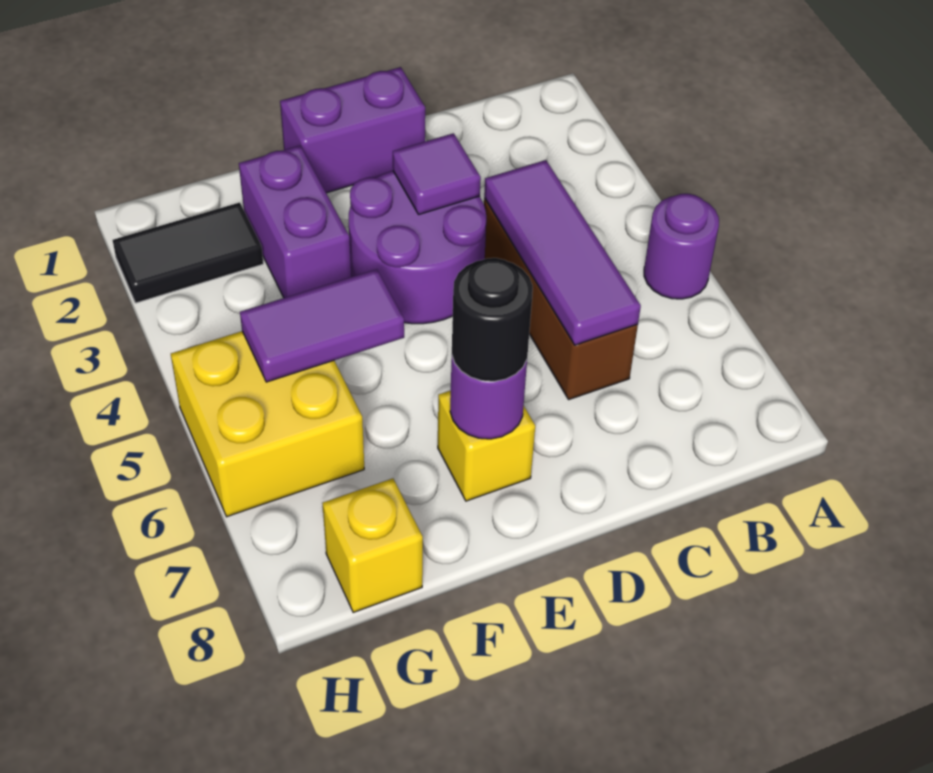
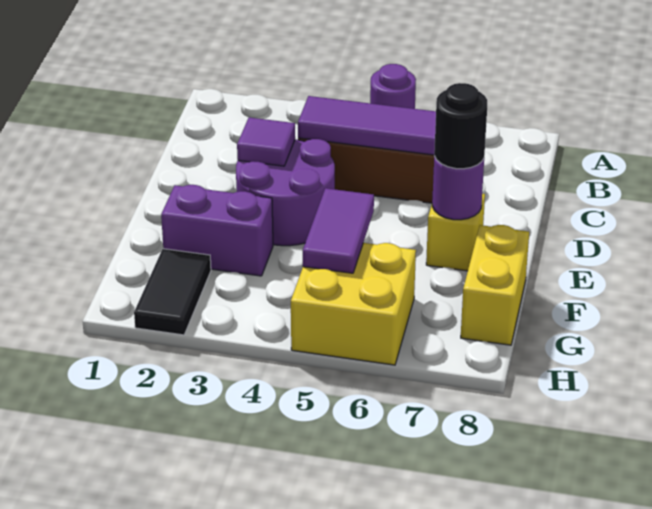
purple 1x2 brick [280,67,425,193] -> none
yellow 1x1 brick [322,478,423,612] -> yellow 1x2 brick [461,225,529,345]

